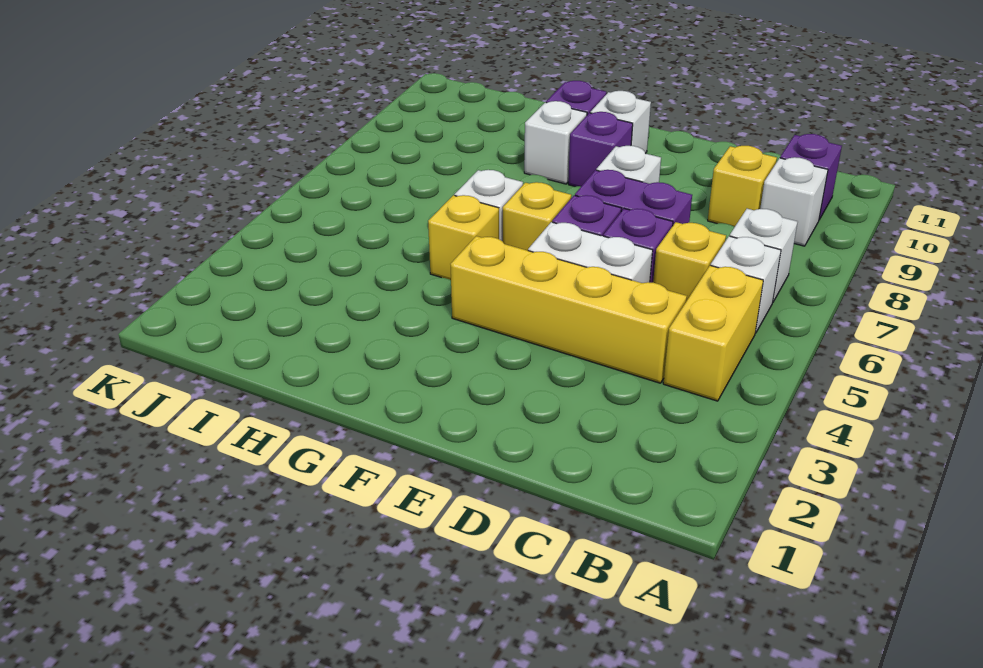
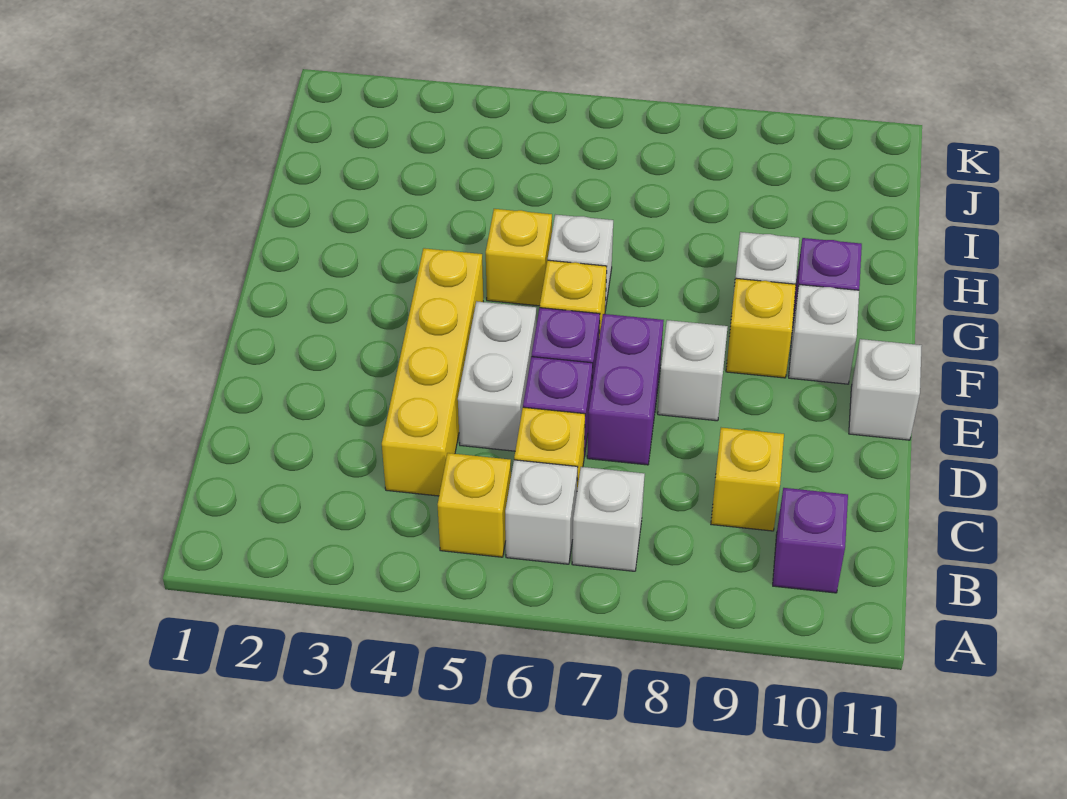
yellow 1x2 brick [663,265,763,401] -> yellow 1x1 brick [438,453,511,557]
white 1x1 brick [760,157,828,246] -> white 1x1 brick moved to [849,339,922,440]
purple 1x1 brick [568,112,633,187] -> yellow 1x1 brick [726,278,796,378]

